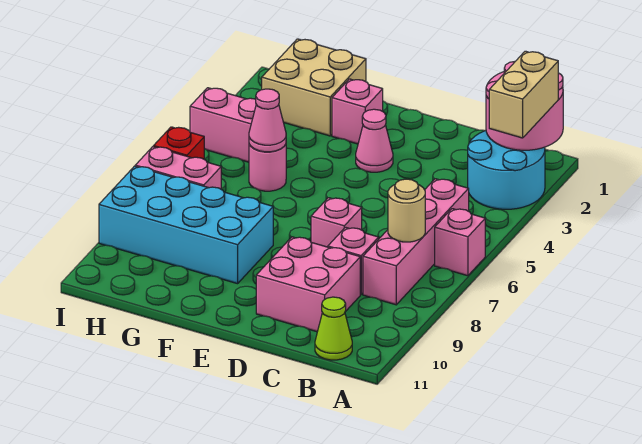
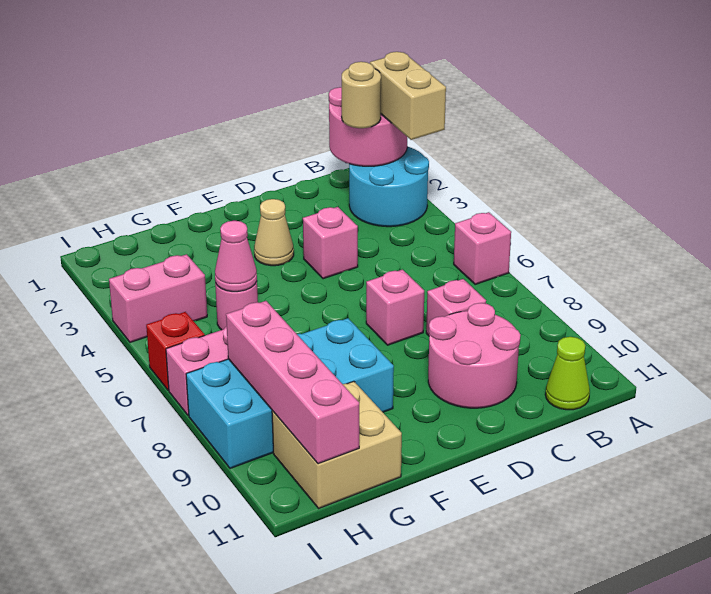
pink 1x4 brick [363,179,469,305] -> pink 1x4 brick moved to [226,301,359,464]
tan 1x1 round brick [388,179,425,242] -> tan 1x1 round brick moved to [342,62,381,128]
pink 2x2 brick [256,237,360,332] -> pink 2x2 round brick [428,303,521,408]
pink 1x1 cone [356,109,393,172] -> tan 1x1 cone [254,199,294,266]
pink 1x1 brick [332,79,383,144] -> pink 1x1 brick moved to [303,207,358,279]
tan 2x2 brick [262,39,366,136] -> tan 2x2 brick moved to [272,381,402,508]

